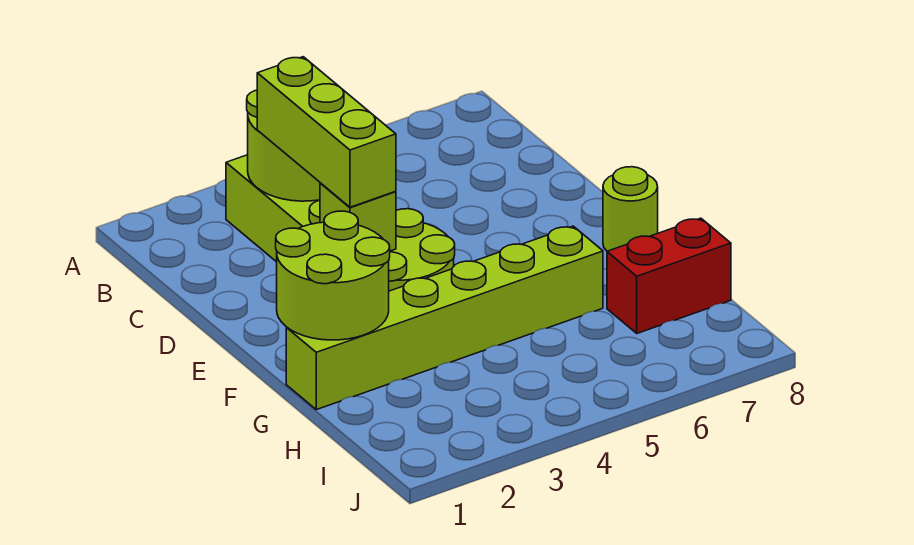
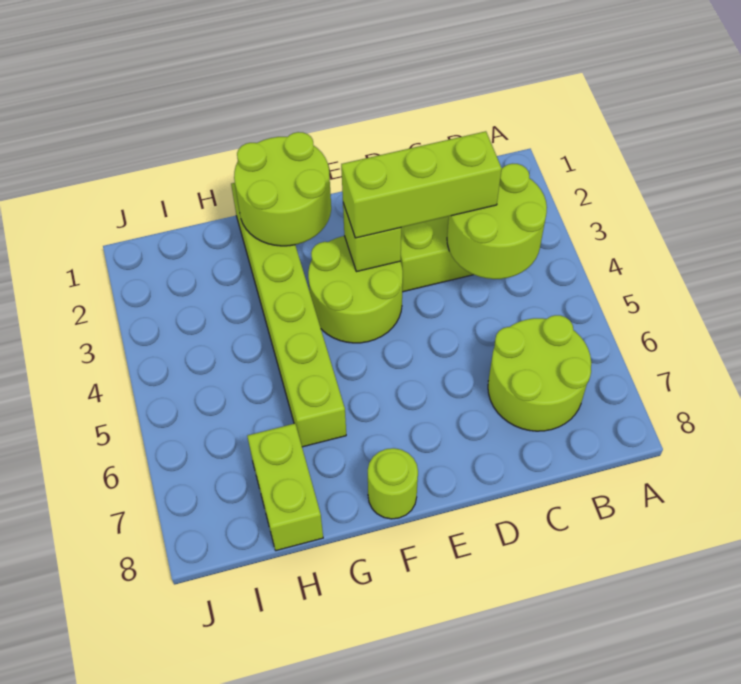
none -> lime 2x2 round brick [488,315,591,431]
red 1x2 brick [607,218,731,333] -> lime 1x2 brick [247,424,323,551]

